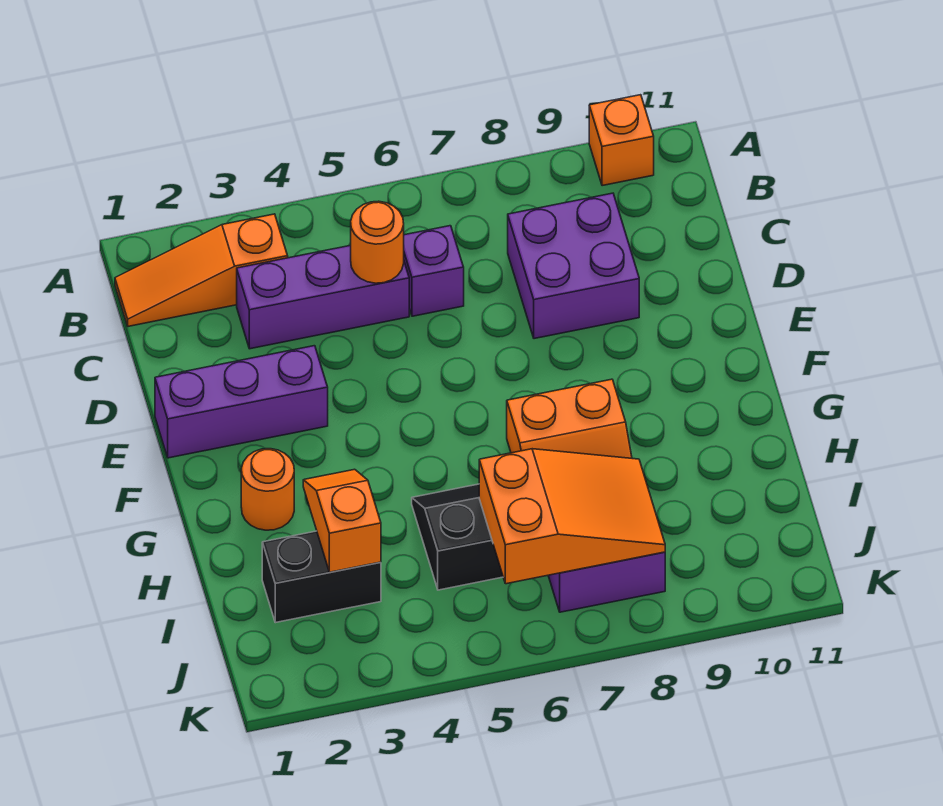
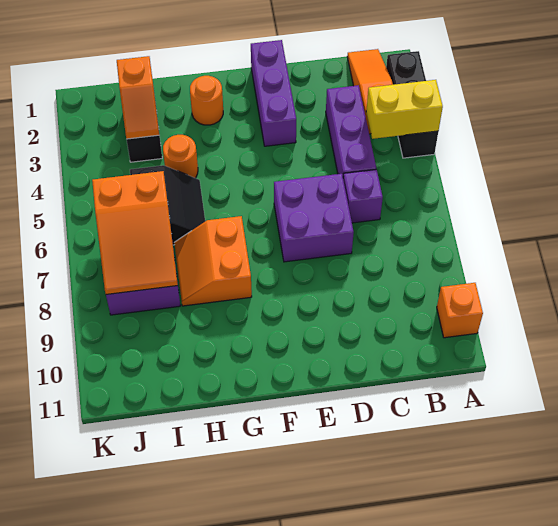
none -> black 1x3 brick [386,51,438,158]
none -> yellow 1x2 brick [366,80,443,139]
orange 1x1 round brick [351,201,404,283] -> orange 1x1 round brick moved to [163,135,198,178]
purple 2x2 brick [508,193,639,339] -> purple 2x2 brick moved to [274,174,354,262]
orange 1x2 slope [303,469,381,572] -> orange 1x2 slope turned to [117,56,159,139]

